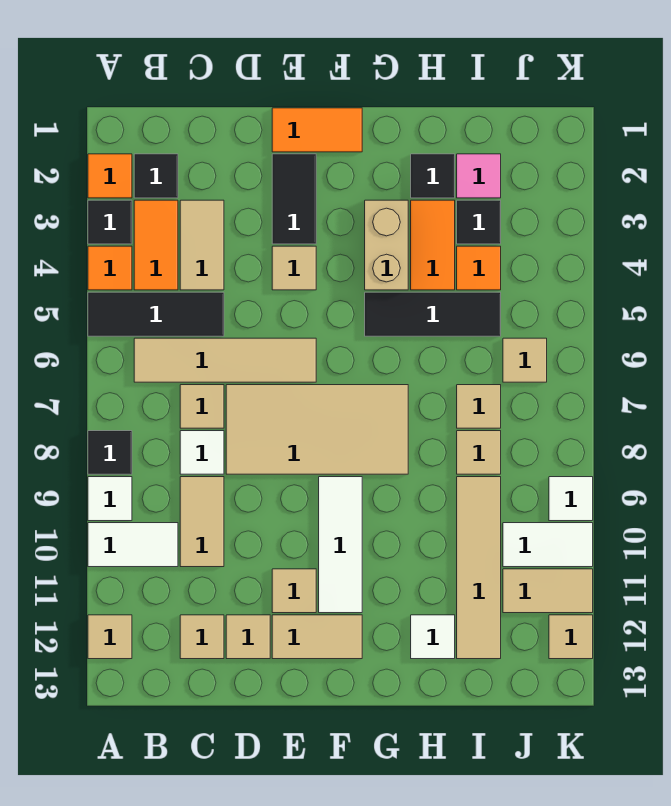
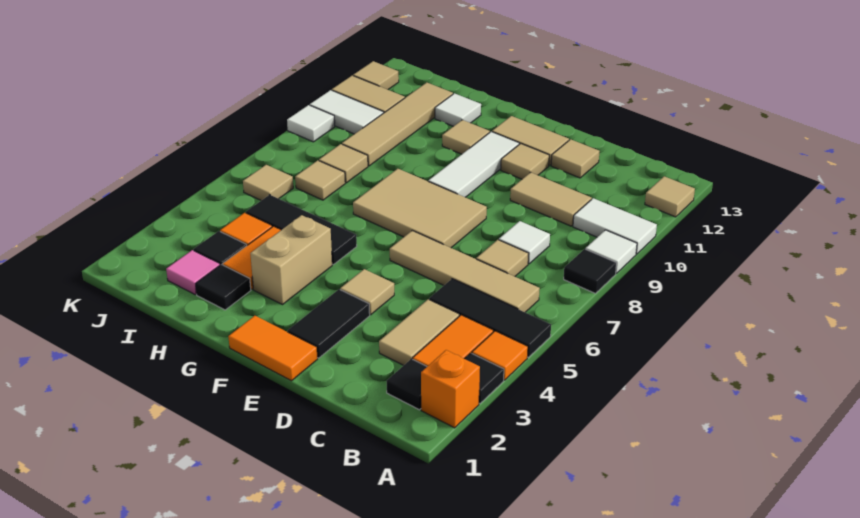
orange 1x1 tile [88,154,132,198] -> orange 1x1 brick [421,350,480,428]
tan 1x2 tile [180,477,224,567] -> tan 1x2 tile turned to [510,172,592,226]
tan 1x1 tile [180,615,224,659] -> tan 1x1 tile moved to [442,120,490,154]
tan 2x4 tile [226,385,408,474] -> tan 2x3 tile [353,169,487,248]

